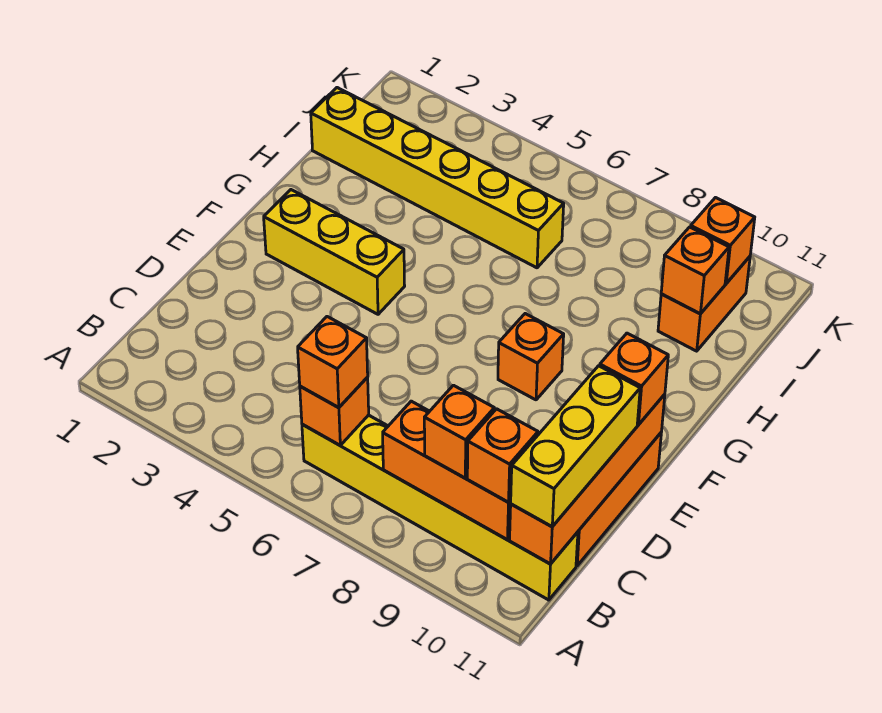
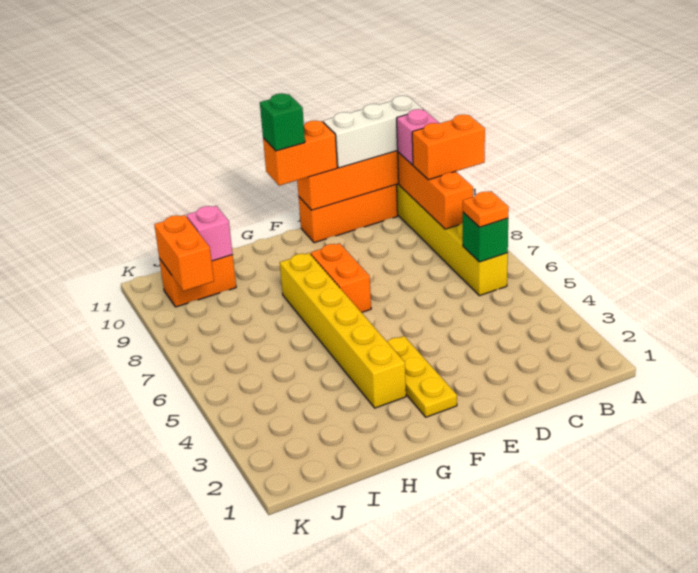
orange 1x1 brick [300,377,369,445] -> green 1x1 brick [463,212,508,262]
orange 1x1 brick [298,317,368,407] -> orange 1x1 plate [463,191,509,227]
orange 1x1 brick [424,385,494,478] -> orange 1x2 brick [412,115,485,180]
orange 1x1 brick [467,409,538,502] -> pink 1x1 brick [397,109,439,165]
yellow 1x3 brick [511,366,640,527] -> white 1x3 brick [323,96,423,168]
orange 1x1 brick [600,333,668,425] -> orange 1x2 brick [263,121,337,186]
yellow 1x3 brick [264,190,405,314] -> yellow 1x3 plate [387,336,457,417]
orange 1x1 brick [498,314,564,400] -> orange 1x2 brick [311,243,371,312]
none -> green 1x1 brick [260,93,305,151]
yellow 1x6 brick [311,88,564,268] -> yellow 1x6 brick moved to [280,253,406,408]
orange 1x1 brick [661,227,729,314] -> pink 1x1 brick [186,206,233,261]
orange 1x1 brick [691,198,755,283] -> orange 1x2 brick [154,215,214,291]

